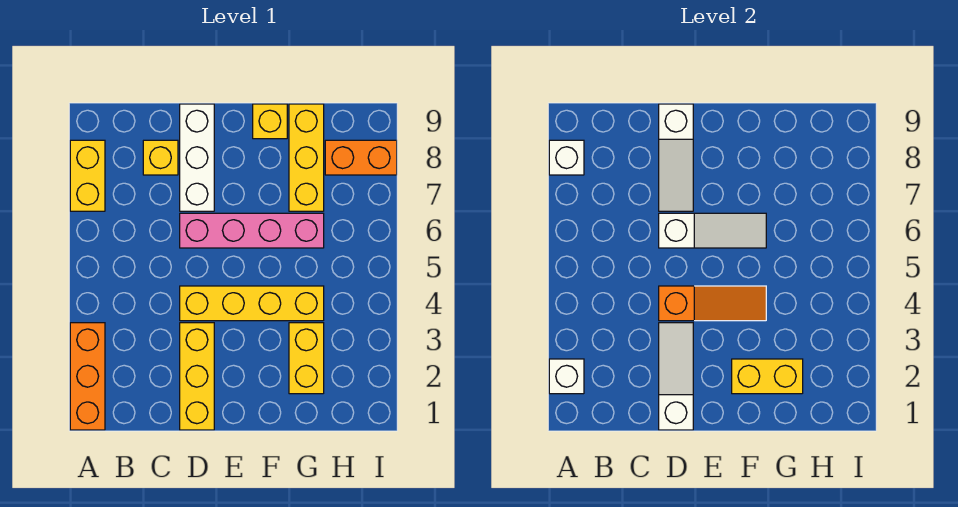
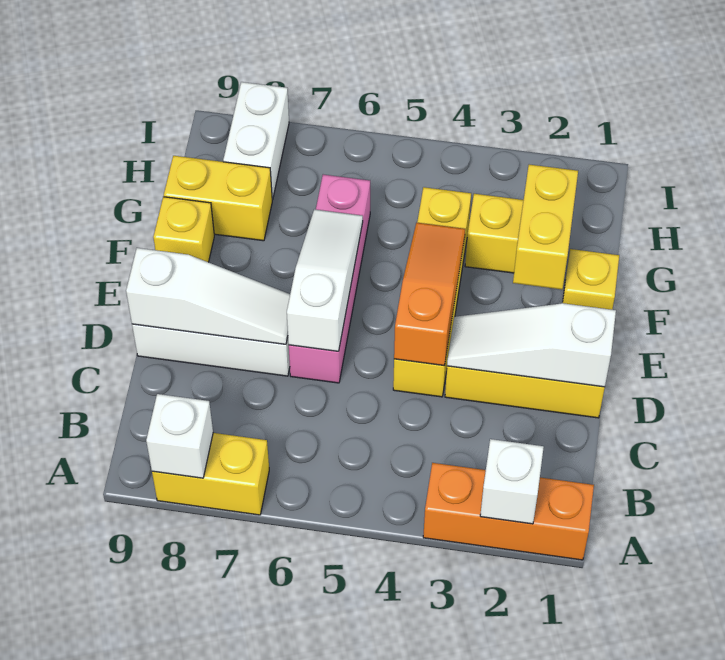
yellow 1x1 brick [143,140,178,175] -> yellow 1x1 brick moved to [563,249,619,310]
yellow 1x3 brick [289,104,324,211] -> yellow 1x2 brick [164,156,272,241]
orange 1x2 brick [325,140,397,175] -> white 1x2 brick [223,82,289,200]

